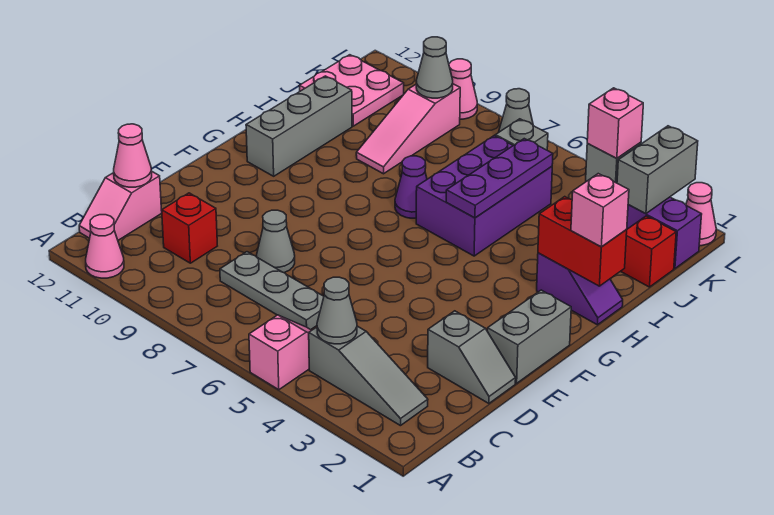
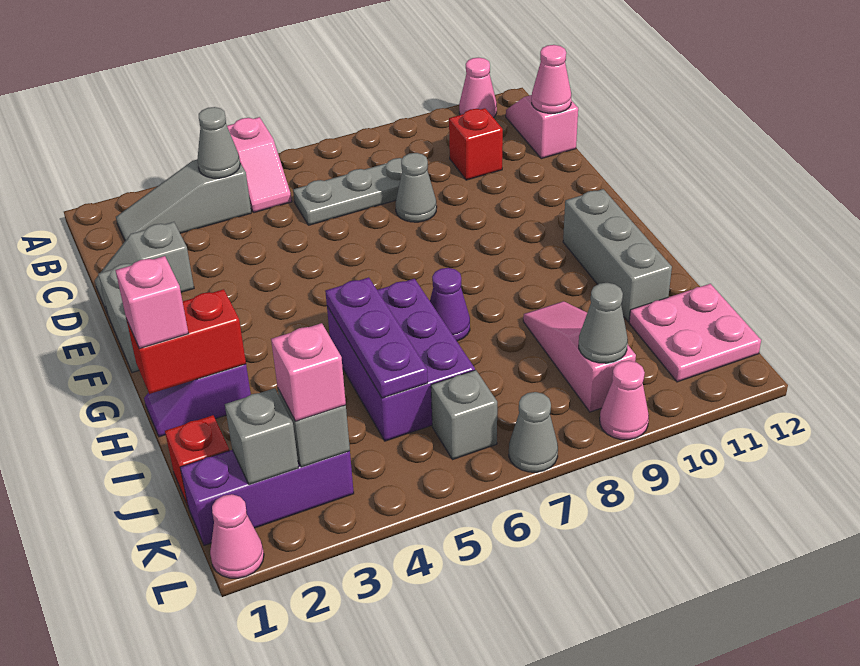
grey 1x2 brick [617,126,698,214] -> grey 1x1 brick [225,388,299,485]

